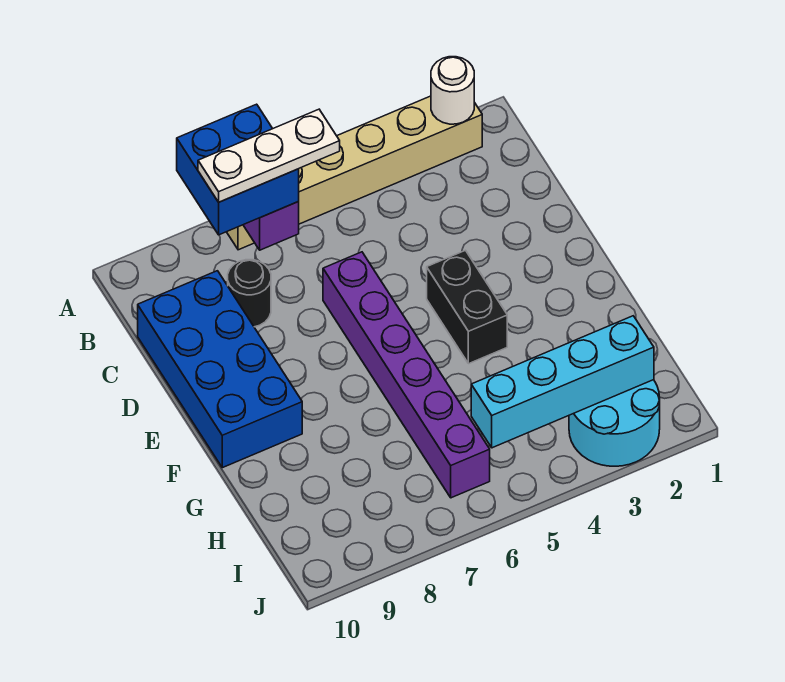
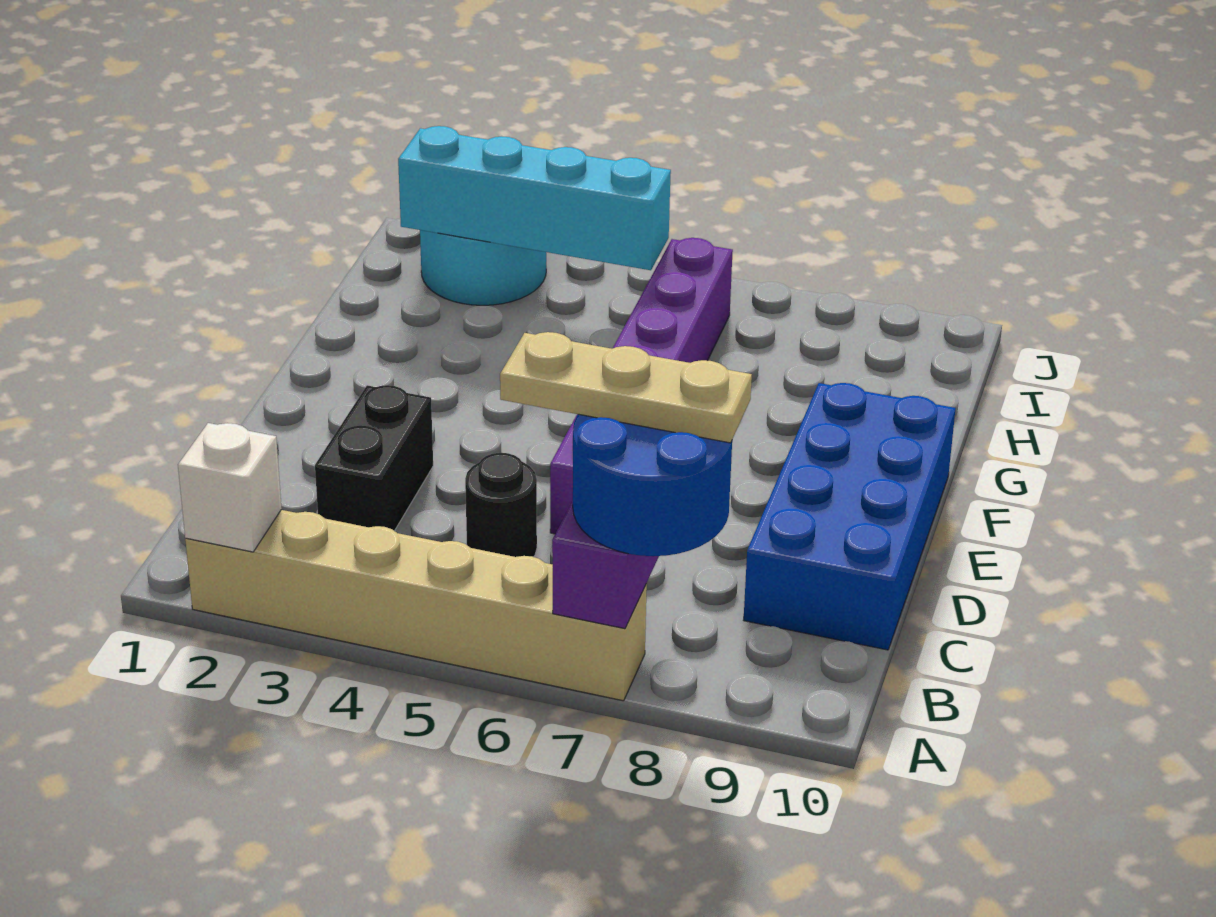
white 1x1 round brick [431,57,474,124] -> white 1x1 brick [178,423,282,552]
blue 2x2 brick [177,104,299,235] -> blue 2x2 round brick [573,414,732,556]
white 1x3 plate [198,109,340,202] -> tan 1x3 plate [500,332,752,443]
black 1x1 round brick [228,260,271,327] -> black 1x1 round brick moved to [465,453,537,557]
black 1x2 brick [427,250,507,364] -> black 1x2 brick moved to [315,385,433,531]

